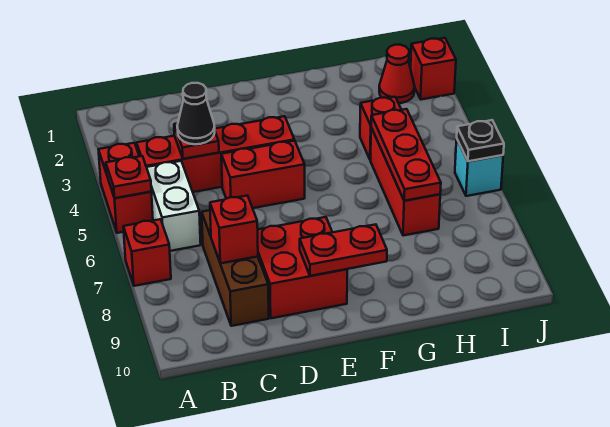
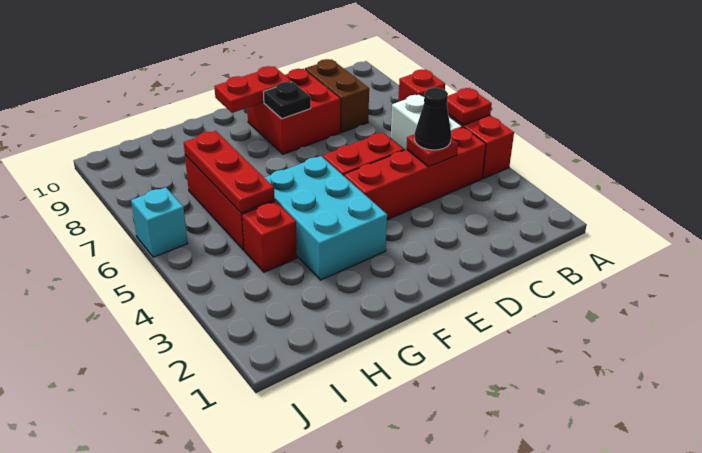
brown 1x3 brick [202,210,269,326] -> brown 1x2 brick [305,59,369,132]
red 1x1 brick [210,196,258,263] -> none
none -> cyan 2x3 brick [264,156,387,280]
red 1x1 cone [379,45,415,103] -> none
red 1x1 brick [411,38,456,99] -> none
black 1x1 plate [457,120,504,161] -> black 1x1 plate moved to [263,82,311,119]

